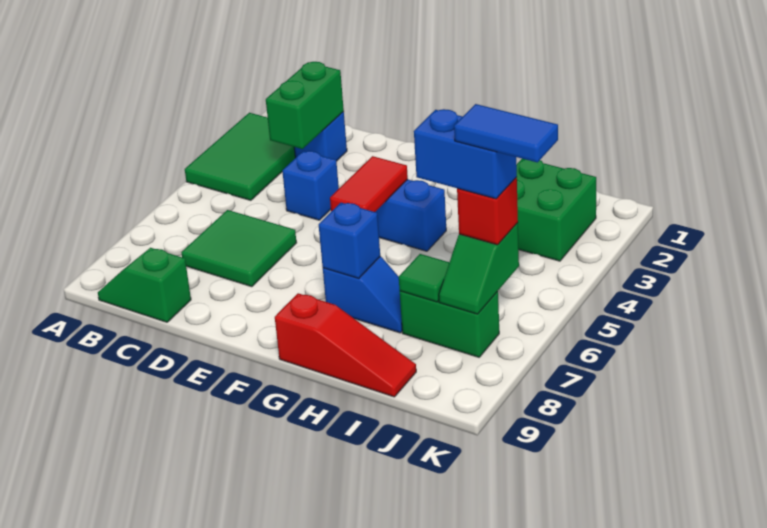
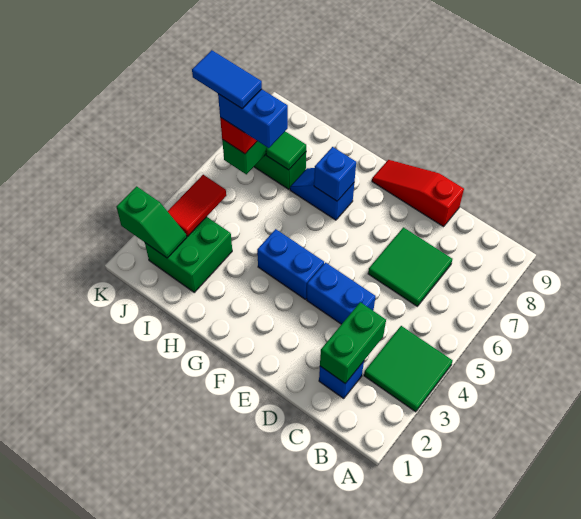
green 2x3 tile [185,113,295,200] -> green 2x2 tile [364,326,453,412]
green 1x2 slope [98,248,191,322] -> green 1x2 slope moved to [117,186,187,258]
blue 1x1 brick [282,151,339,220] -> blue 1x2 brick [307,263,376,324]
red 1x2 tile [330,156,408,212] -> red 1x2 tile moved to [168,175,226,236]
red 1x3 slope [275,293,416,397] -> red 1x3 slope moved to [372,160,464,227]

